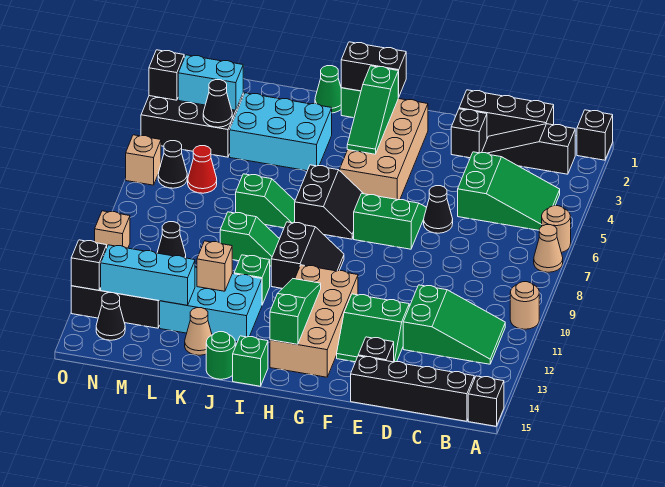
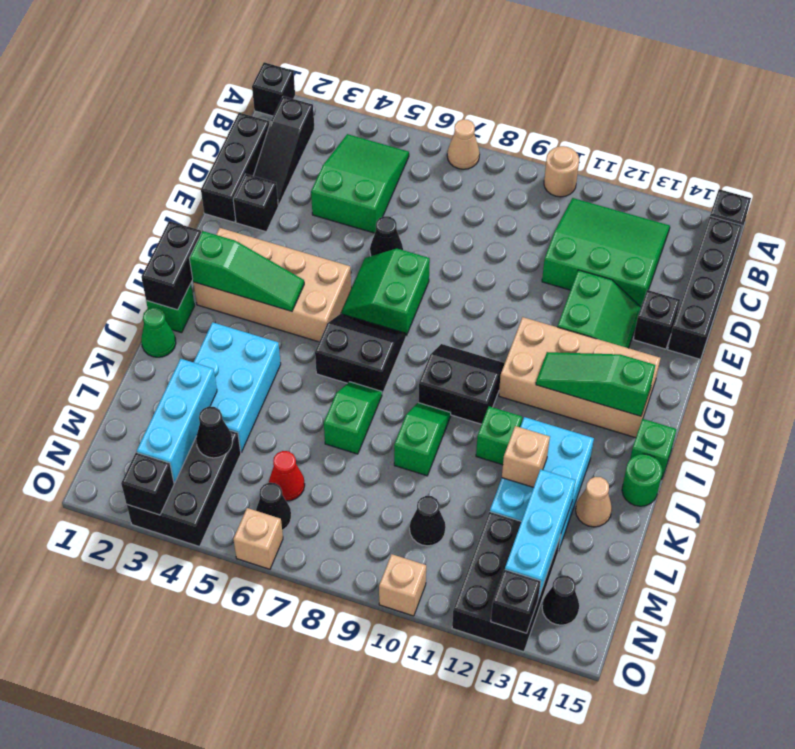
tan 1x1 round brick [542,206,571,253] -> none
green 2x3 slope [403,285,505,364] -> green 3x3 slope [542,198,670,307]
cyan 1x2 brick [178,55,243,110] -> cyan 1x3 brick [137,359,217,483]

